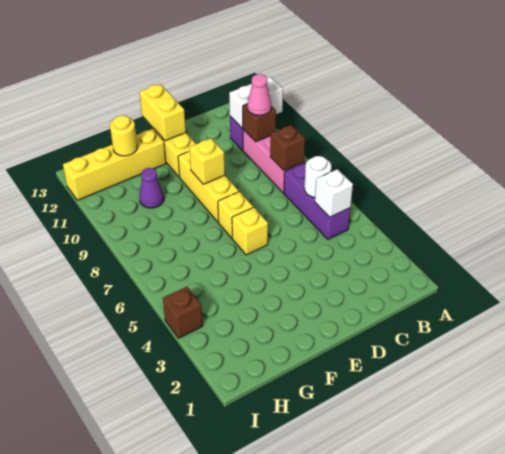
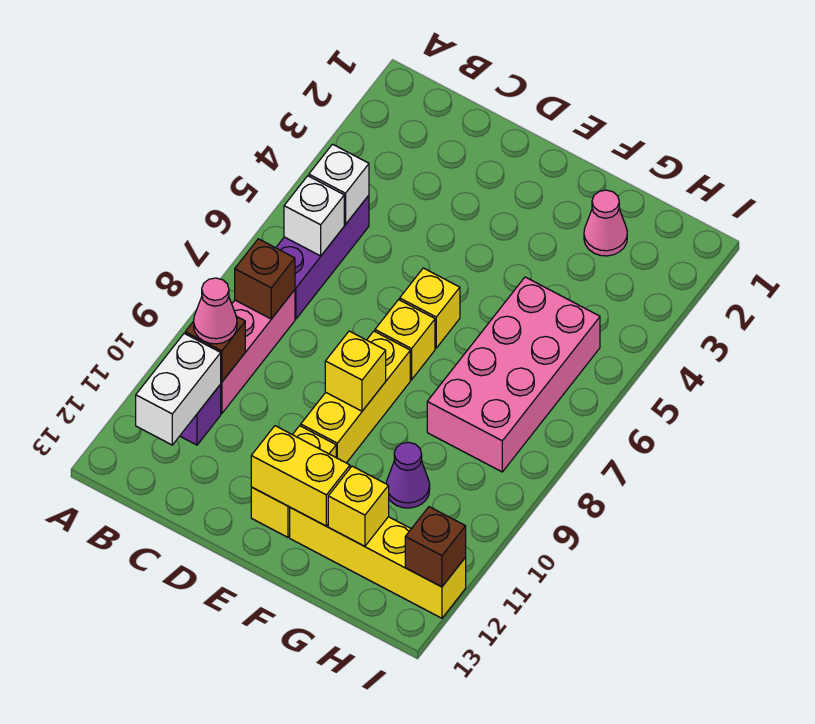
white 1x2 brick [229,77,283,128] -> white 1x2 brick turned to [136,334,221,445]
white 1x1 round brick [304,156,331,197] -> white 1x1 brick [284,176,344,256]
yellow 1x2 brick [139,84,186,141] -> yellow 1x2 brick turned to [251,426,350,526]
none -> pink 1x1 cone [584,190,627,256]
none -> pink 2x4 brick [427,277,600,472]
yellow 1x1 round brick [110,115,137,156] -> yellow 1x1 brick [328,466,389,546]
brown 1x1 brick [163,287,203,338] -> brown 1x1 brick moved to [405,507,466,587]

